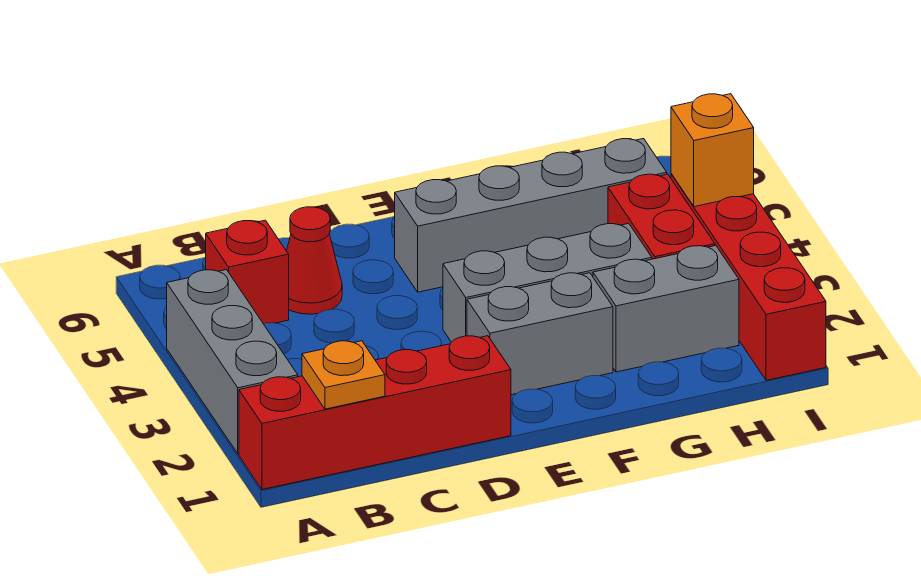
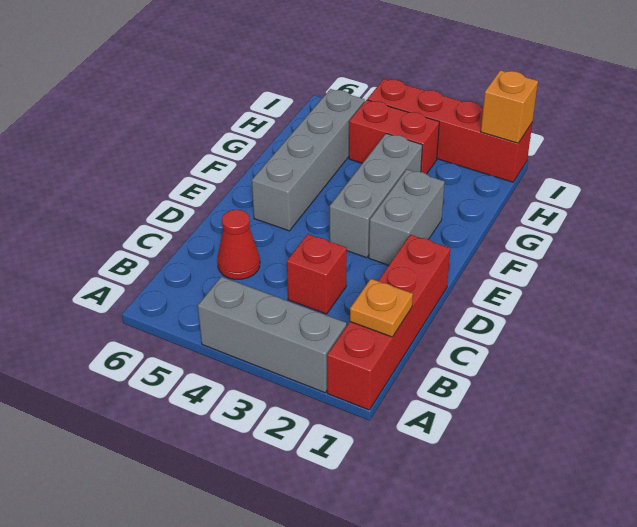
red 1x1 brick [205,220,289,324] -> red 1x1 brick moved to [287,234,347,314]
grey 1x2 brick [593,246,739,372] -> none
orange 1x1 brick [671,94,754,207] -> orange 1x1 brick moved to [481,70,538,143]

